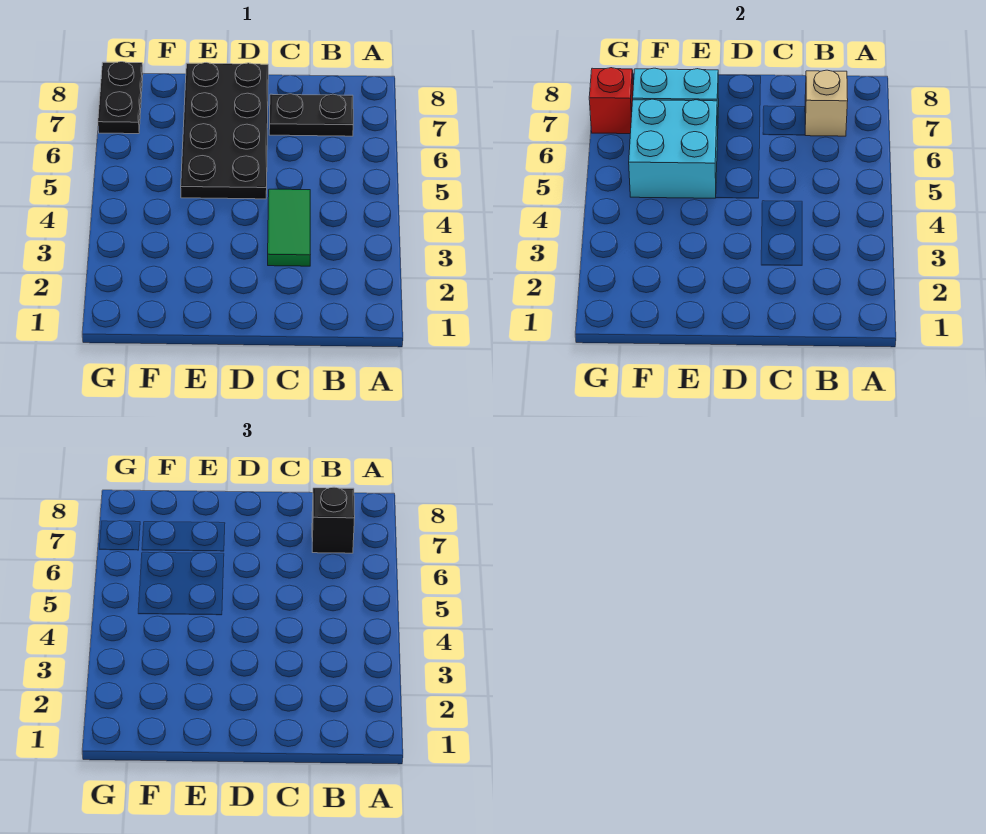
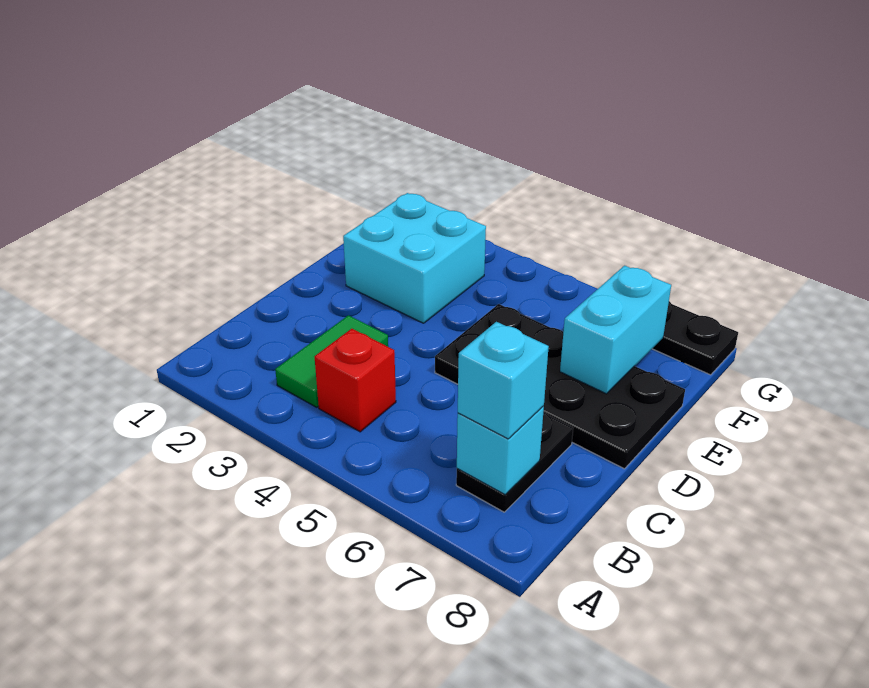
tan 1x1 brick [805,70,848,136] -> cyan 1x1 brick [457,406,544,494]
black 1x1 brick [312,487,355,553] -> cyan 1x1 brick [458,322,549,439]
green 1x2 tile [268,189,310,266] -> green 1x2 tile turned to [275,315,388,407]
cyan 2x2 brick [629,99,718,198] -> cyan 2x2 brick moved to [343,193,486,323]
red 1x1 brick [589,68,633,134] -> red 1x1 brick moved to [315,329,396,432]

